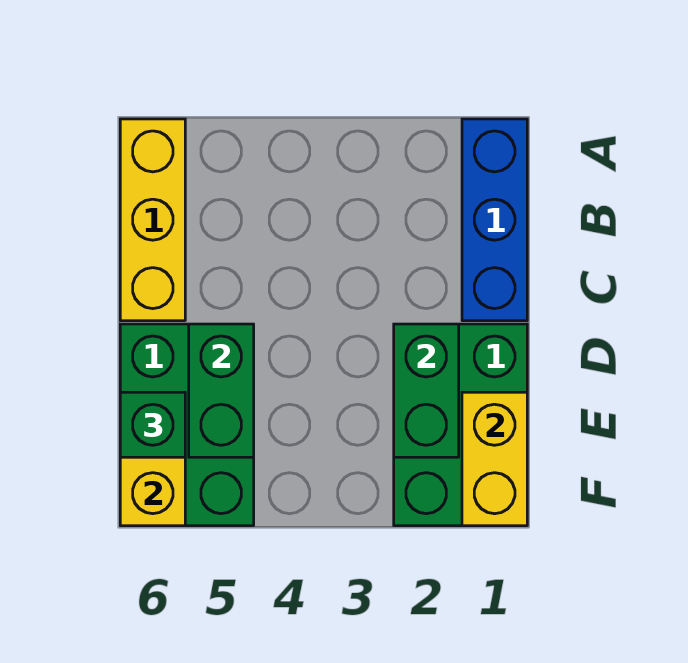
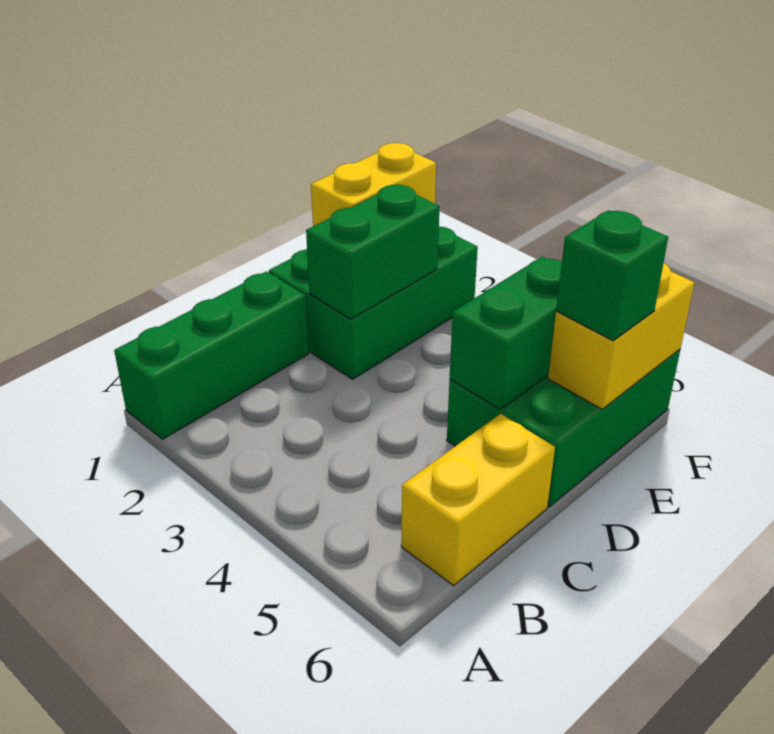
blue 1x3 brick [462,119,527,321] -> green 1x3 brick [114,271,309,439]
yellow 1x3 brick [120,119,185,321] -> yellow 1x2 brick [401,414,555,586]

